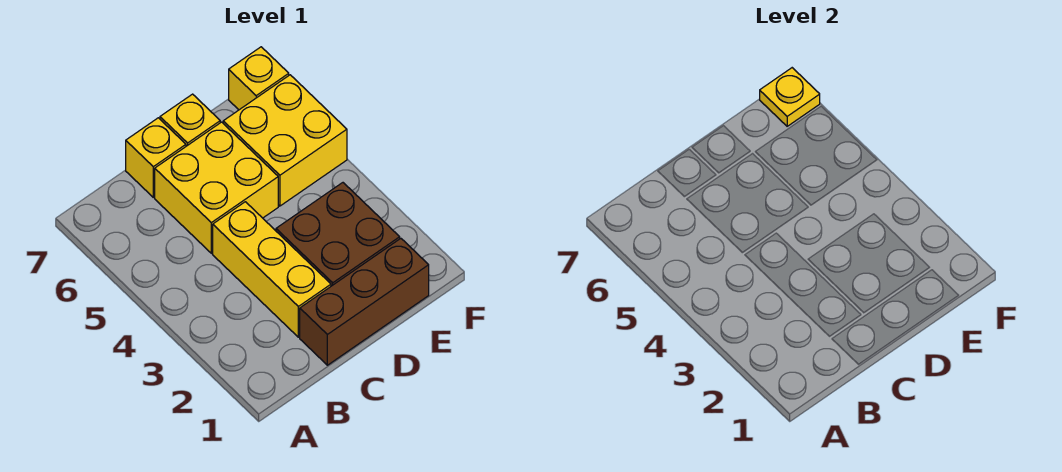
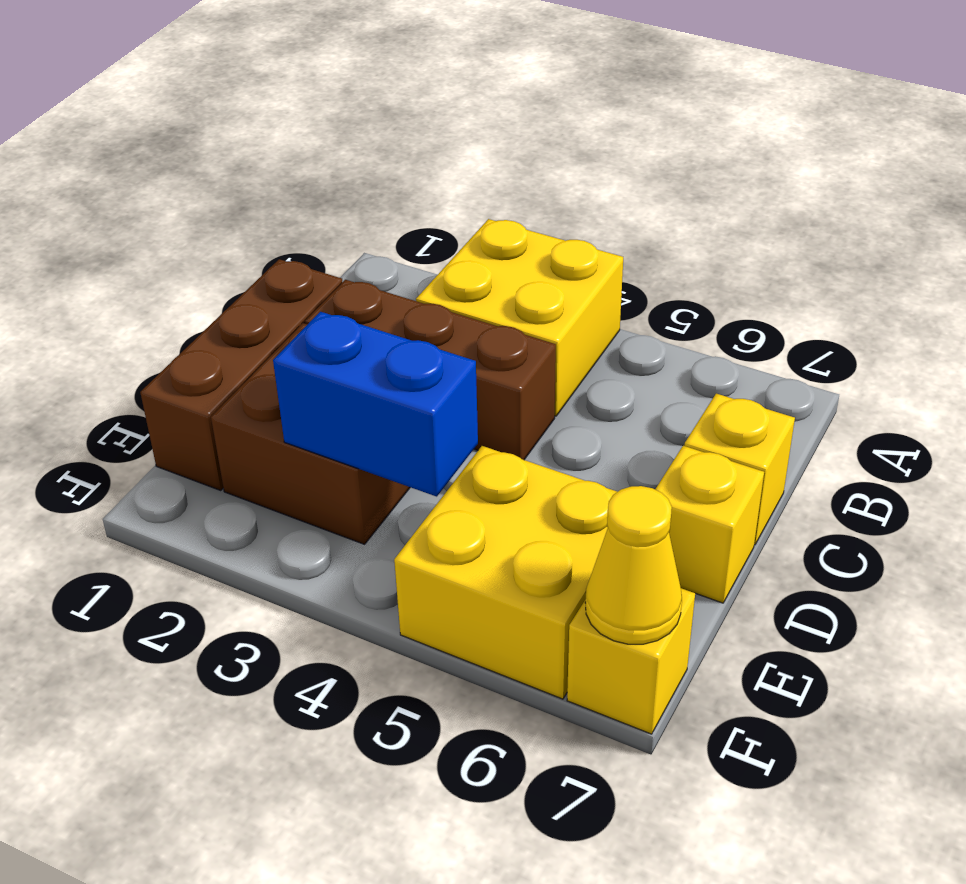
yellow 1x3 brick [213,202,331,337] -> brown 1x3 brick [305,280,556,460]
yellow 2x2 brick [155,122,278,253] -> yellow 2x2 brick moved to [416,219,623,416]
none -> blue 1x2 brick [273,312,478,497]
yellow 1x1 plate [760,68,820,126] -> yellow 1x1 cone [585,486,682,644]

